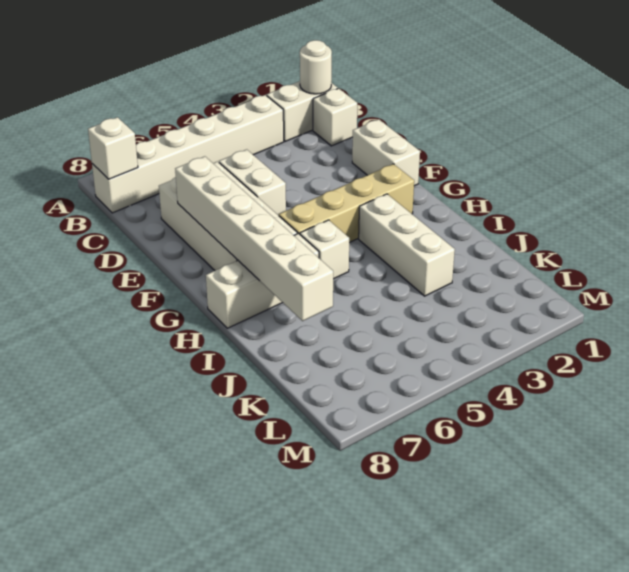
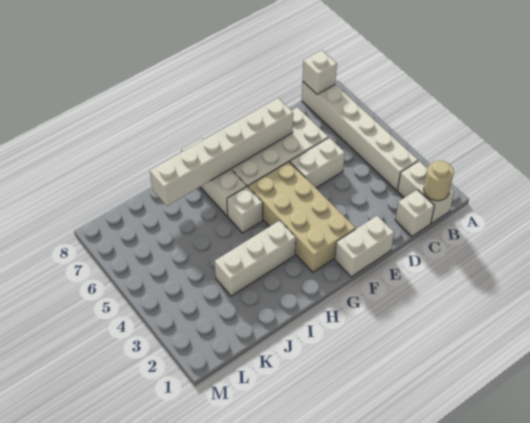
white 1x1 round brick [300,40,332,94] -> tan 1x1 round brick [424,161,454,201]
tan 1x4 brick [279,164,414,243] -> tan 2x4 brick [248,162,356,272]

